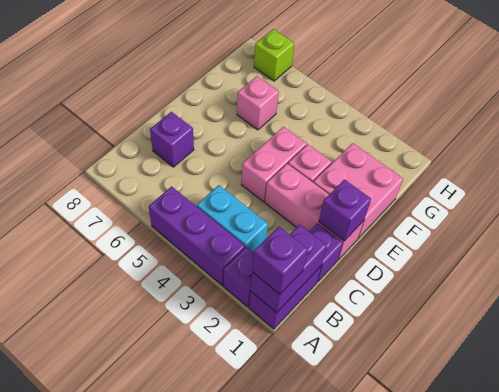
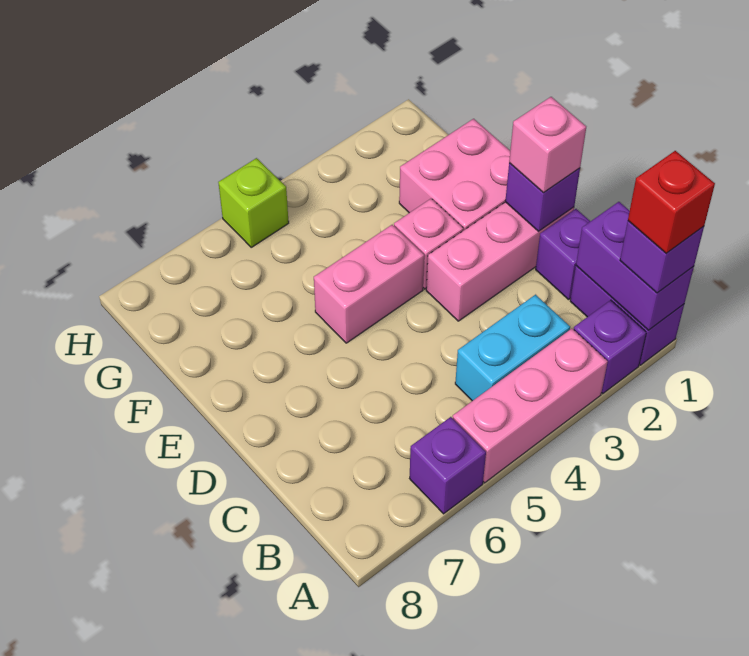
none -> red 1x1 brick [628,151,715,253]
purple 1x3 brick [149,186,245,285] -> pink 1x3 brick [453,329,608,483]
purple 1x1 brick [150,112,194,167] -> purple 1x1 brick moved to [410,417,486,514]
pink 1x2 brick [241,127,307,202] -> pink 1x2 brick turned to [314,225,424,343]
pink 1x1 brick [237,76,279,130] -> pink 1x1 brick moved to [509,97,586,193]
lime 1x1 brick [254,29,294,81] -> lime 1x1 brick moved to [218,158,289,247]

